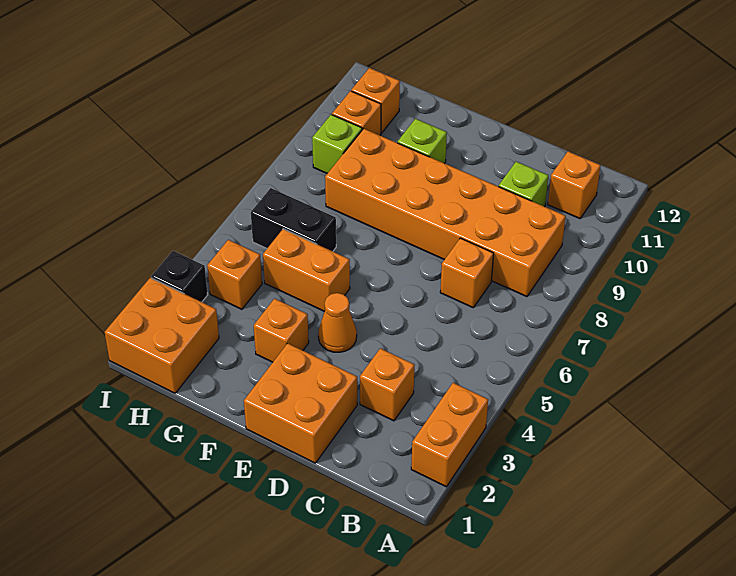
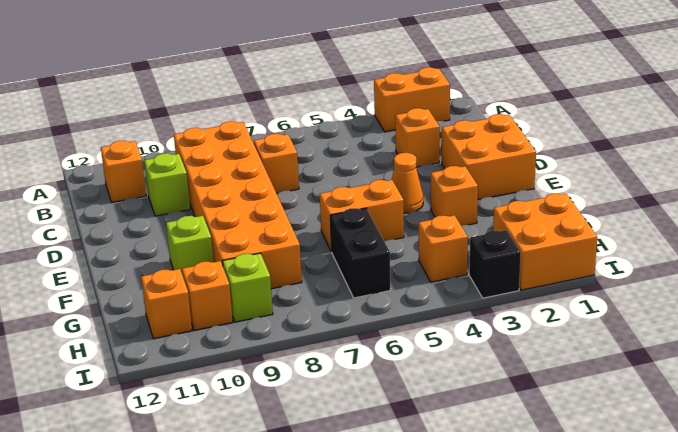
orange 1x2 brick [263,229,350,311] -> orange 1x2 brick turned to [320,180,404,252]

